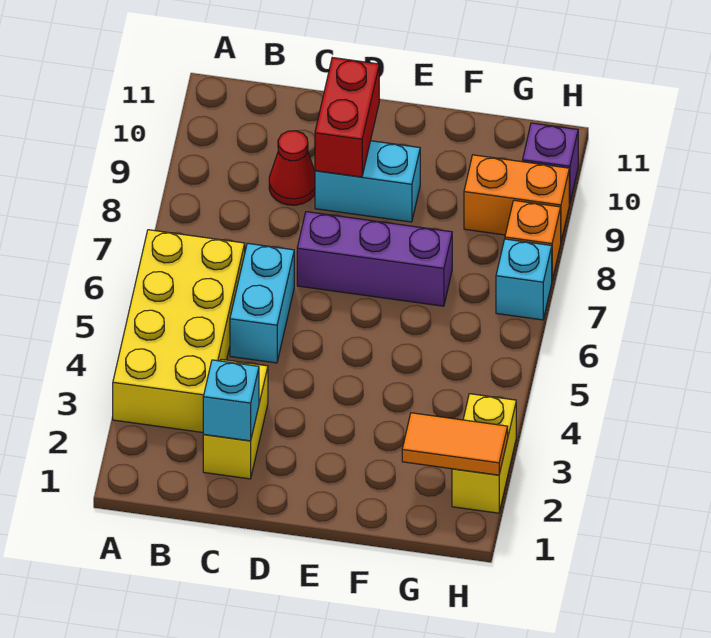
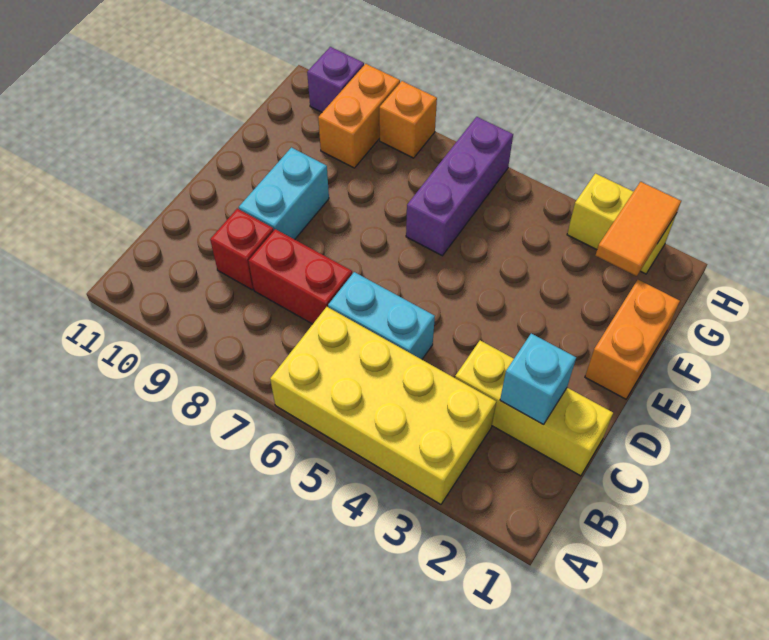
yellow 1x2 brick [203,359,268,479] -> yellow 1x3 brick [455,340,613,476]
red 1x1 cone [269,131,315,205] -> red 1x1 brick [210,209,274,290]
purple 1x3 brick [297,212,452,306] -> purple 1x3 brick moved to [406,117,513,256]
red 1x2 brick [315,58,379,177] -> red 1x2 brick moved to [249,229,352,324]
none -> orange 1x2 brick [585,280,680,399]
cyan 1x1 brick [496,239,552,320] -> none

